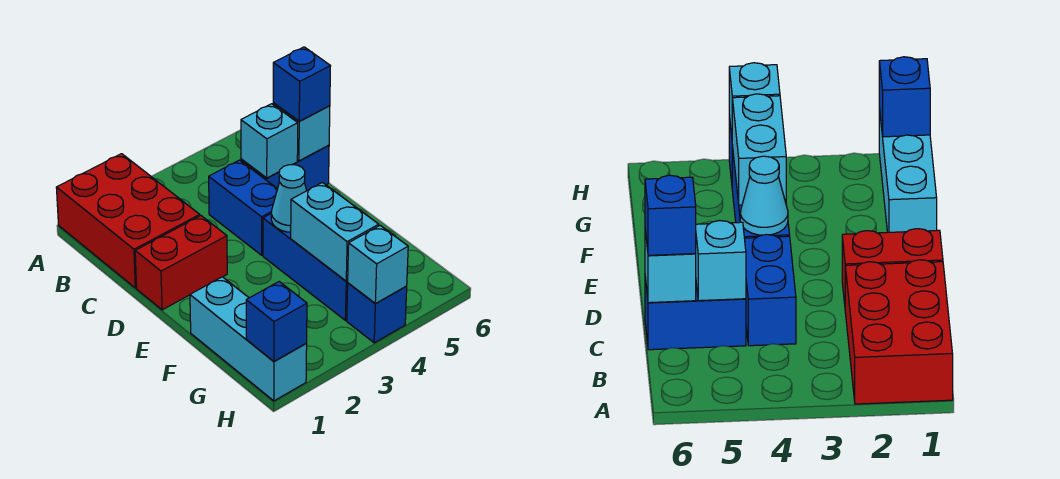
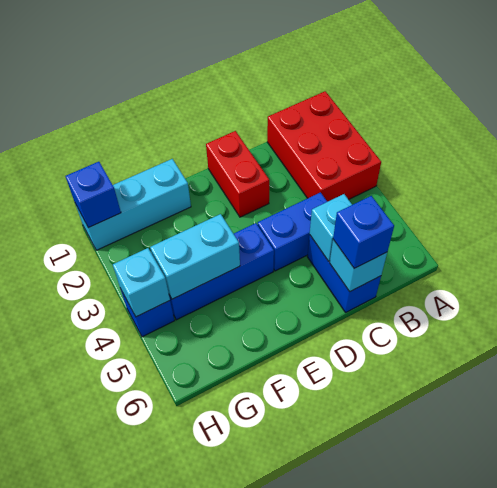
red 2x3 brick [56,154,200,288] -> red 2x3 brick turned to [267,91,381,202]
cyan 1x1 cone [271,165,307,232] -> none

